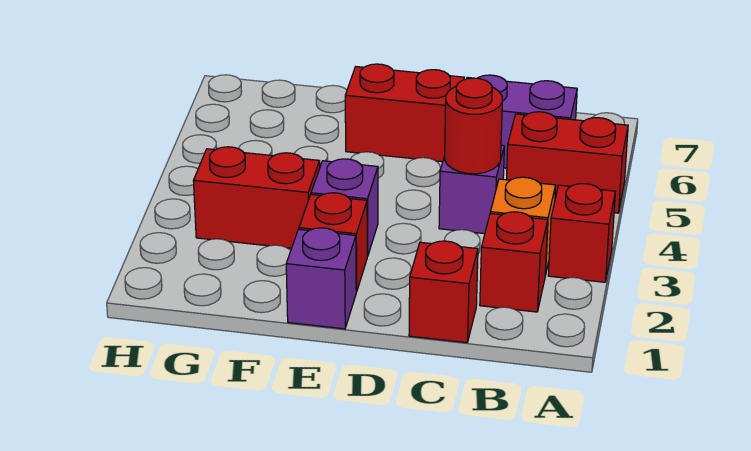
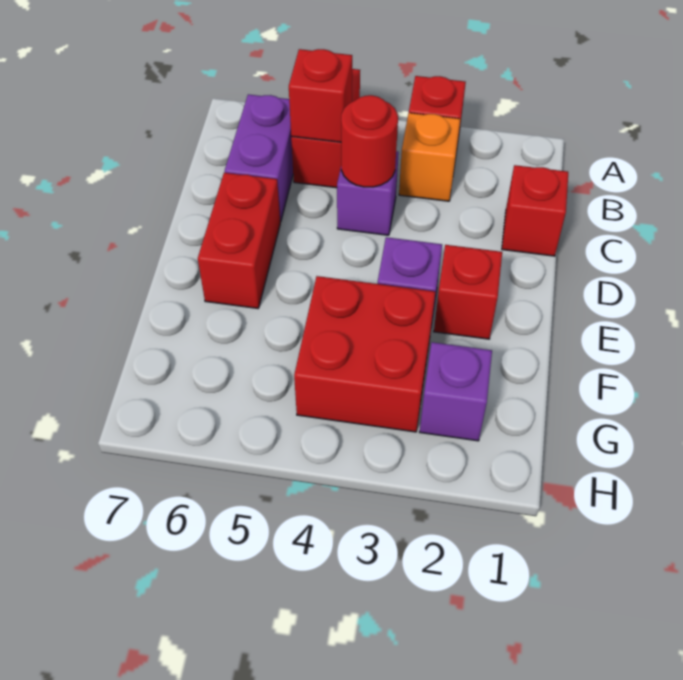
red 1x1 brick [480,212,548,312] -> red 1x1 brick moved to [289,49,352,142]
purple 1x1 brick [286,228,356,329] -> purple 1x1 brick moved to [420,342,492,441]
red 1x2 brick [193,147,320,248] -> red 2x2 brick [294,276,436,432]

